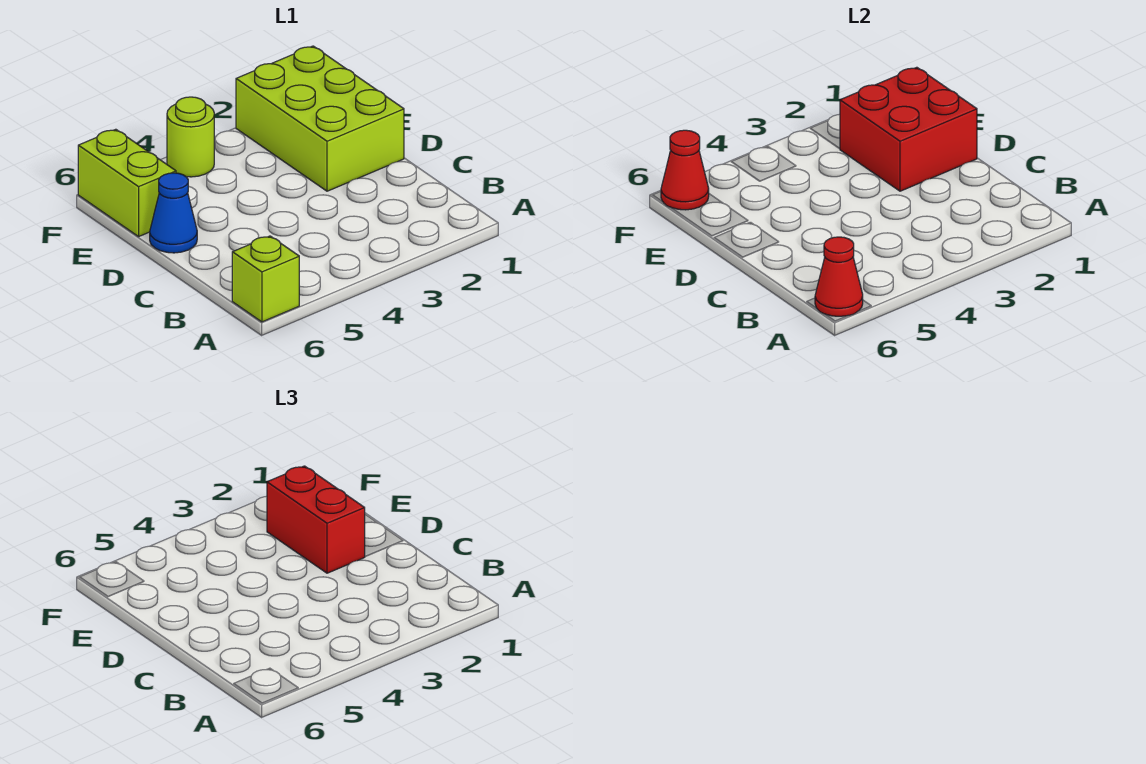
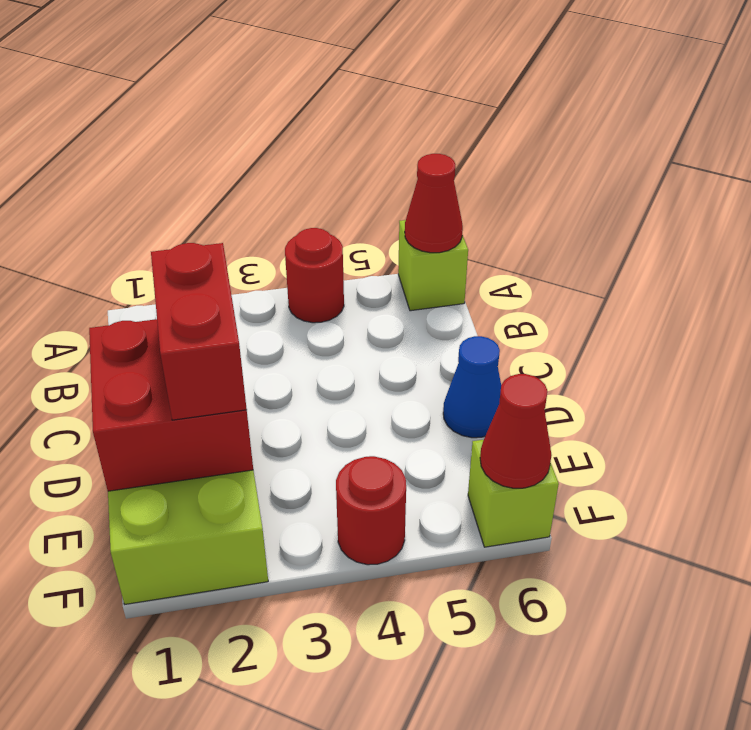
none -> red 1x1 round brick [285,228,344,323]
lime 1x2 brick [78,129,176,237] -> lime 1x1 brick [468,440,559,547]
lime 1x1 round brick [167,97,214,177] -> red 1x1 round brick [336,456,406,565]

